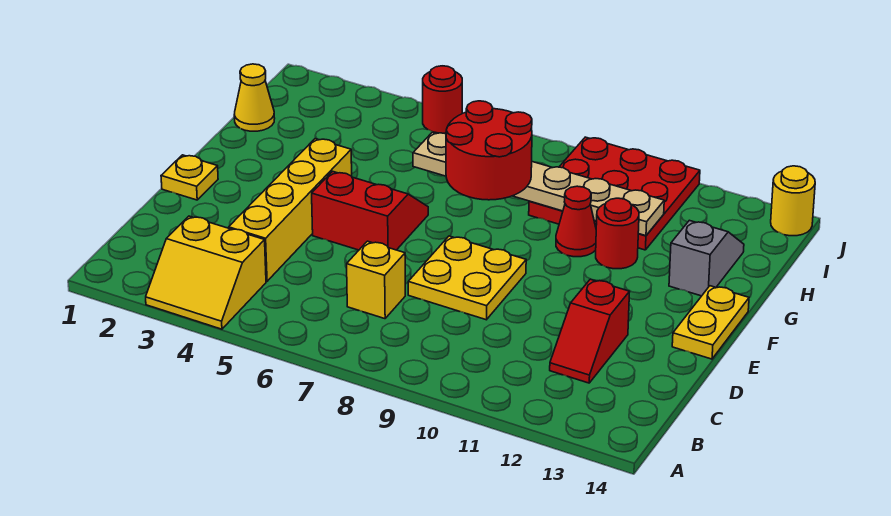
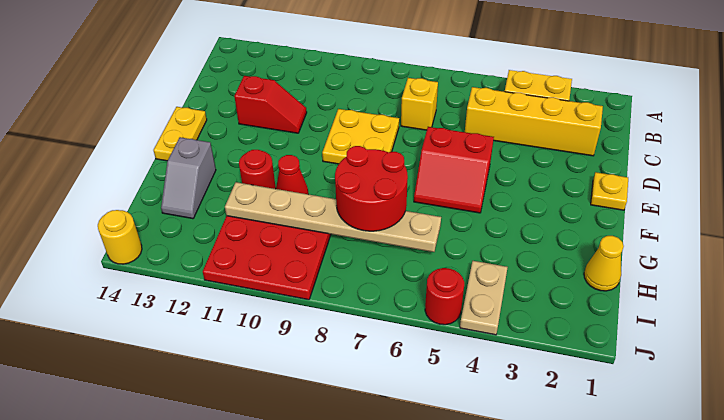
yellow 1x4 brick [229,139,352,281] -> yellow 1x4 brick turned to [465,87,603,156]
red 1x2 slope [550,279,630,383] -> red 1x2 slope turned to [234,76,307,133]
none -> tan 1x2 plate [460,261,508,335]

